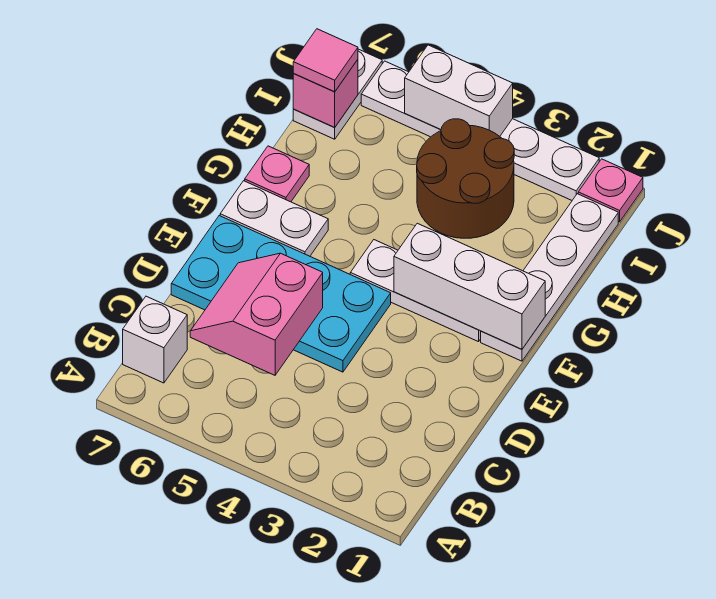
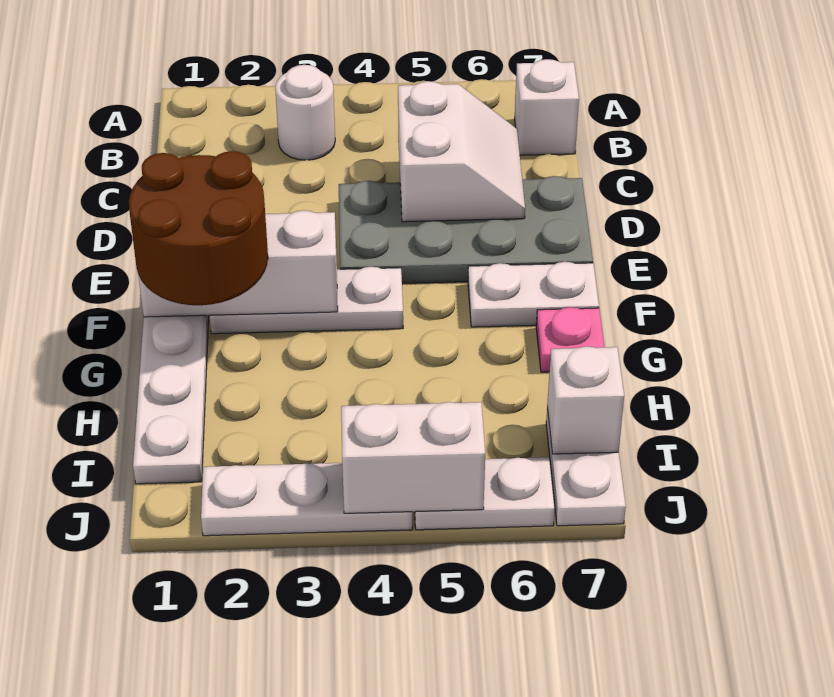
none -> white 1x1 round brick [275,65,335,160]
pink 2x2 slope [190,253,323,375] -> white 2x2 slope [398,81,525,222]
cyan 2x4 plate [171,216,391,372] -> grey 2x4 plate [339,176,593,284]
brown 2x2 round brick [417,119,514,238] -> brown 2x2 round brick moved to [129,151,268,305]
pink 1x1 brick [293,60,358,127] -> white 1x1 brick [547,346,624,454]
pink 1x1 tile [293,29,358,92] -> none
pink 1x1 plate [578,159,643,222] -> none

